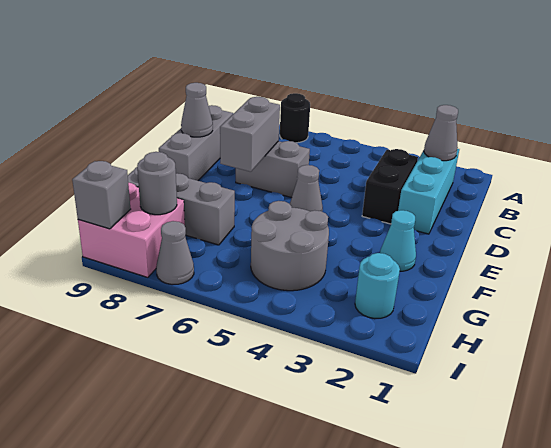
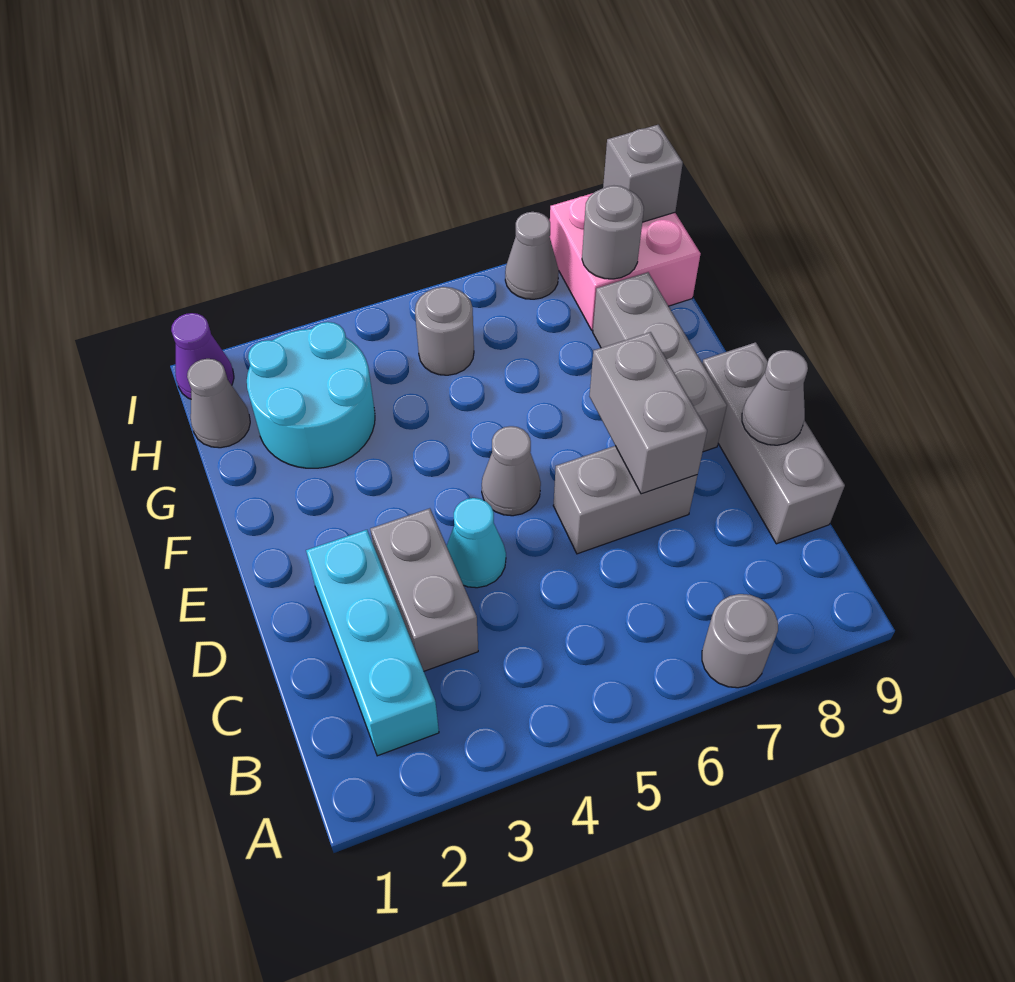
black 1x1 round brick [280,93,310,143] -> grey 1x1 round brick [702,594,778,688]
grey 1x1 cone [424,105,458,161] -> grey 1x1 cone moved to [187,359,250,448]
black 1x2 brick [362,149,418,224] -> grey 1x2 brick [370,508,478,671]
cyan 1x1 cone [380,210,416,271] -> cyan 1x1 cone moved to [447,498,506,588]
grey 2x2 round brick [251,201,329,291] -> grey 1x1 round brick [415,287,474,375]
grey 1x3 brick [128,167,235,245] -> grey 1x3 brick turned to [593,272,727,452]
cyan 1x1 round brick [355,253,400,319] -> cyan 2x2 round brick [247,322,375,468]
none -> purple 1x1 cone [171,313,234,399]

